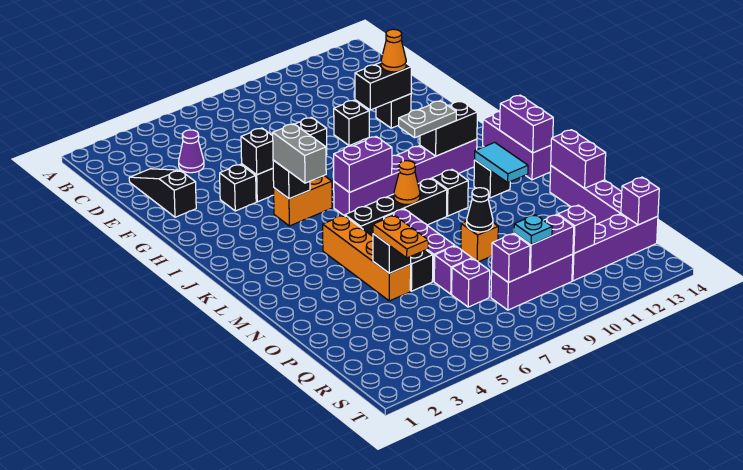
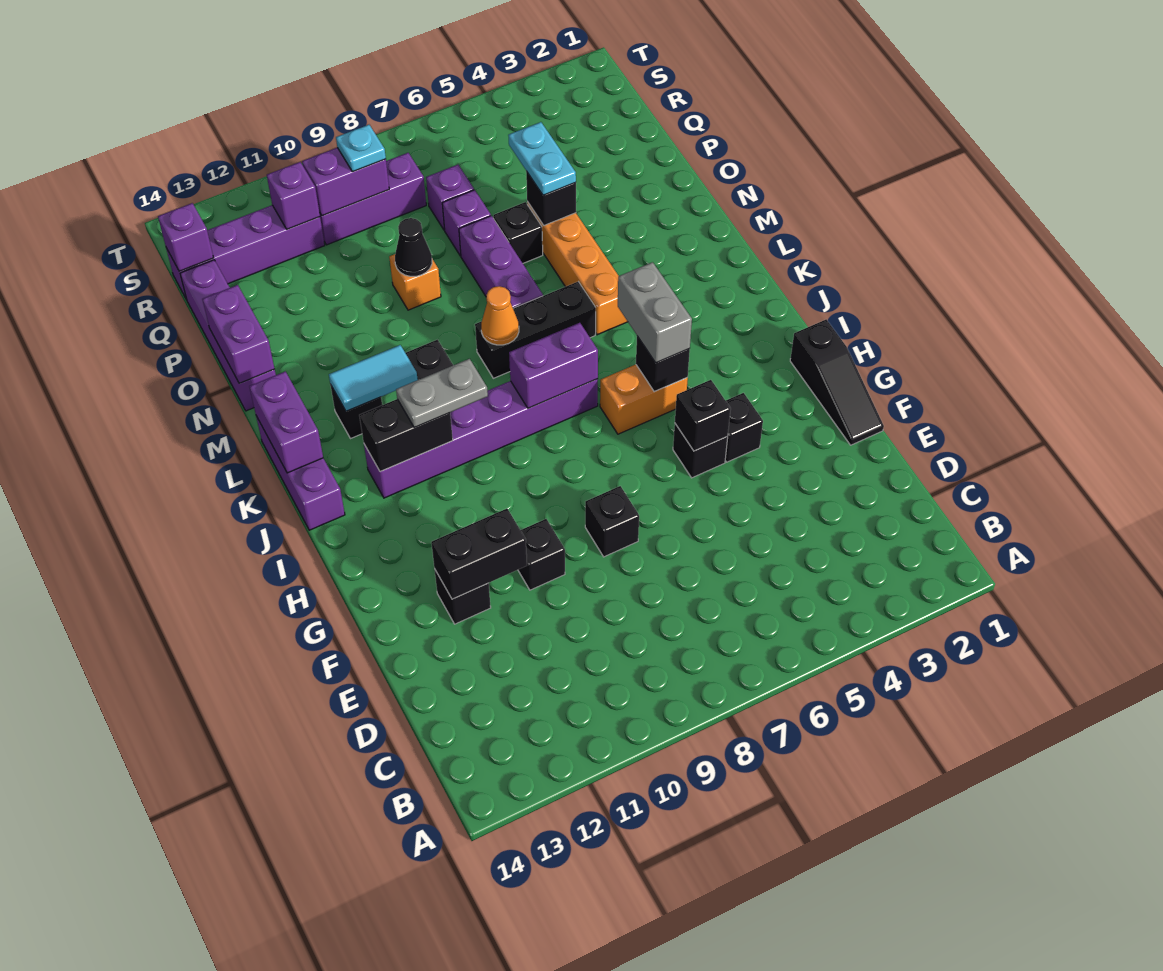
black 1x3 slope [129,169,196,217] -> black 1x3 slope moved to [790,319,884,445]
purple 1x1 cone [179,130,204,173] -> none
orange 1x1 cone [381,29,406,72] -> none
black 1x4 brick [345,178,447,236] -> black 1x3 brick [475,282,596,378]
cyan 1x2 tile [475,142,528,182] -> cyan 1x2 tile turned to [329,345,418,411]
orange 1x2 plate [373,215,428,258] -> cyan 1x2 plate [508,122,576,195]
purple 1x1 brick [492,234,530,283] -> none

